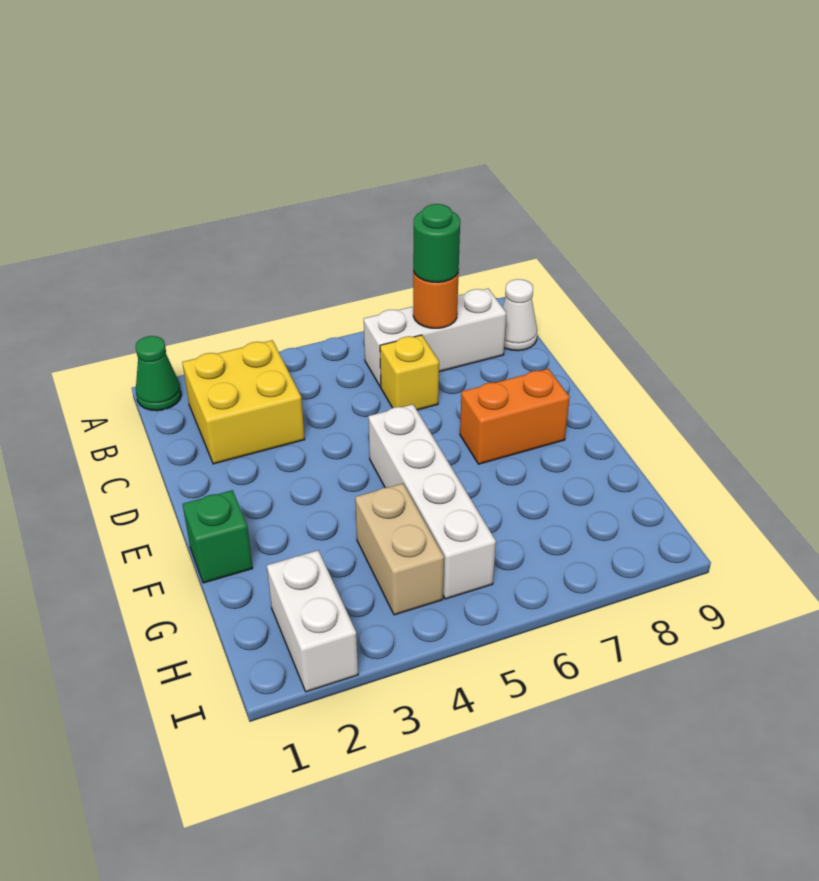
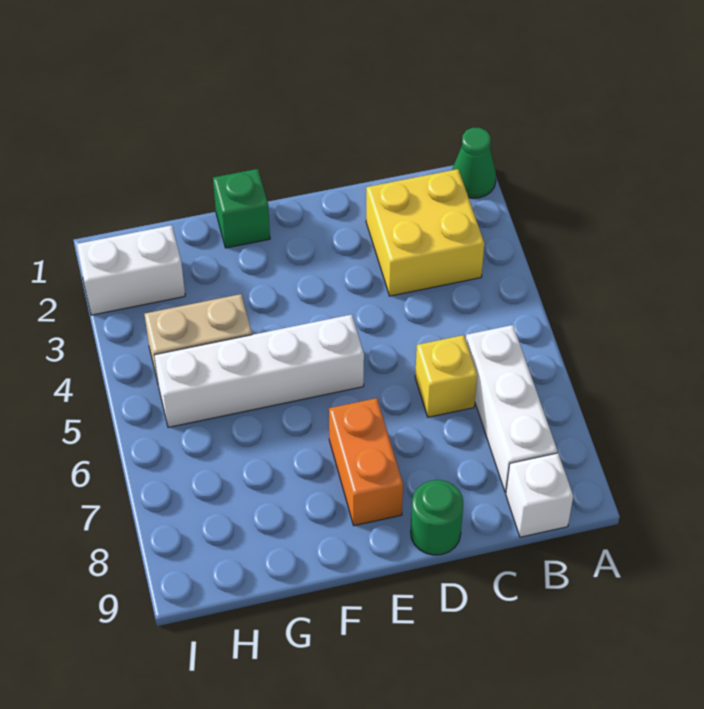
orange 1x1 round brick [413,271,459,328] -> none
green 1x1 round brick [413,204,460,283] -> green 1x1 round brick moved to [411,480,463,555]
white 1x1 cone [503,279,537,351] -> white 1x1 brick [506,453,573,537]

